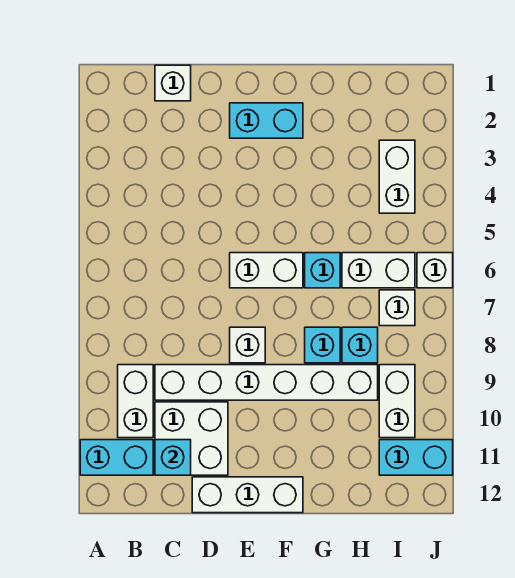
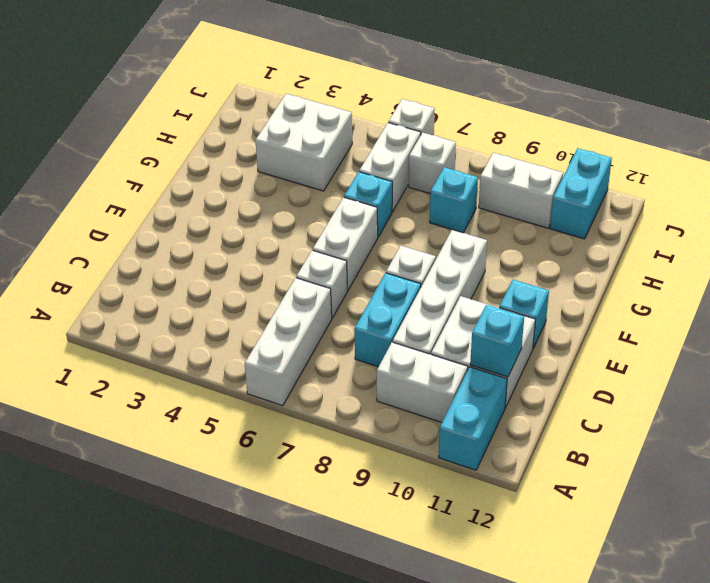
white 1x1 brick [155,65,191,101] -> white 1x1 brick moved to [296,250,347,318]
white 1x6 brick [155,365,378,400] -> white 1x4 brick [393,230,487,354]
white 1x3 brick [192,477,303,513] -> white 1x3 brick moved to [245,278,332,406]
cyan 1x2 brick [230,103,303,138] -> cyan 1x2 brick moved to [354,273,421,367]
cyan 1x1 brick [305,327,340,363] -> cyan 1x1 brick moved to [499,280,549,348]
white 1x2 brick [379,140,415,213] -> white 2x2 brick [255,94,352,191]

